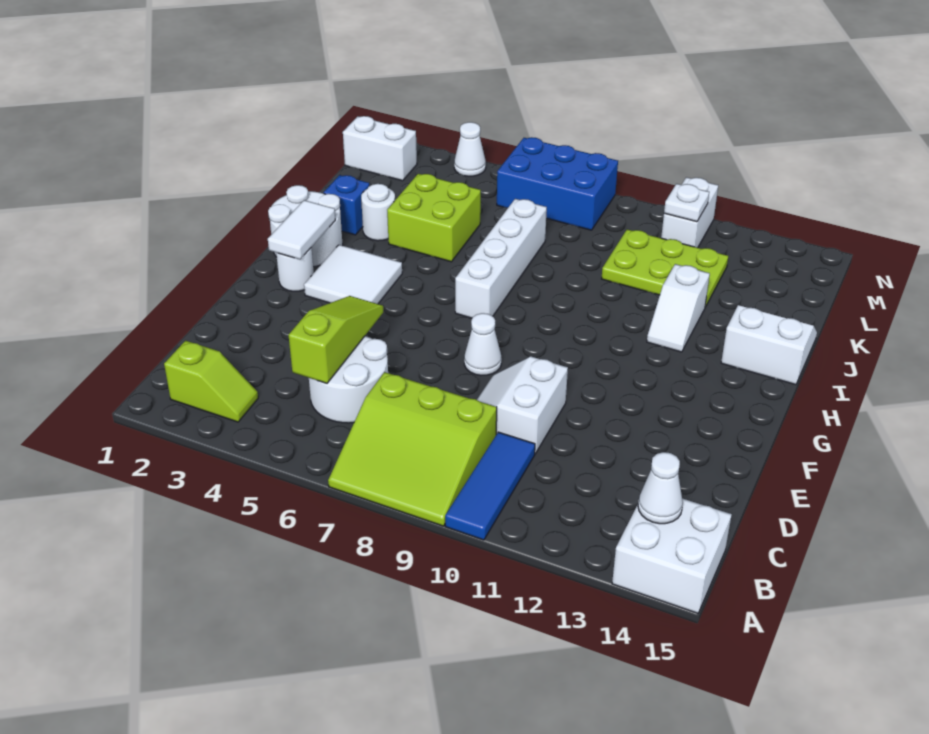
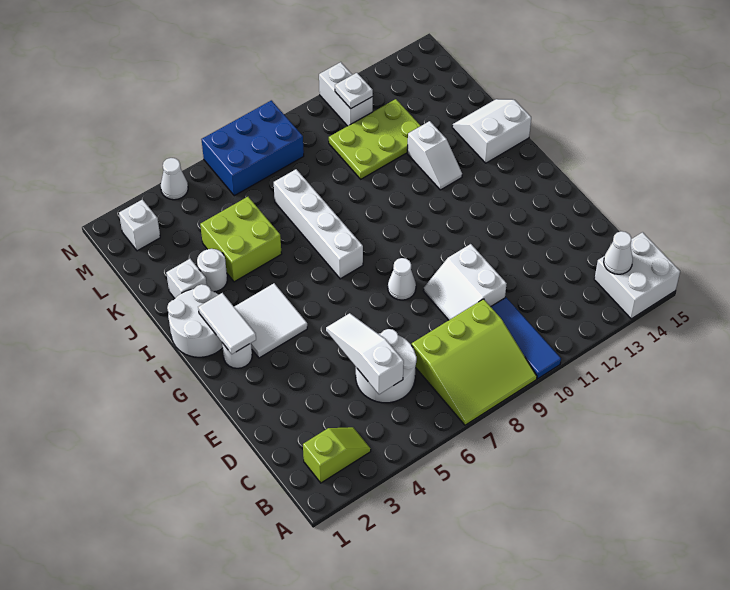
lime 1x3 slope [288,296,383,383] -> white 1x3 slope [326,313,404,394]
blue 1x1 brick [323,175,369,235] -> white 1x1 brick [166,259,207,298]
white 1x2 brick [343,116,417,181] -> white 1x1 brick [119,199,160,251]

